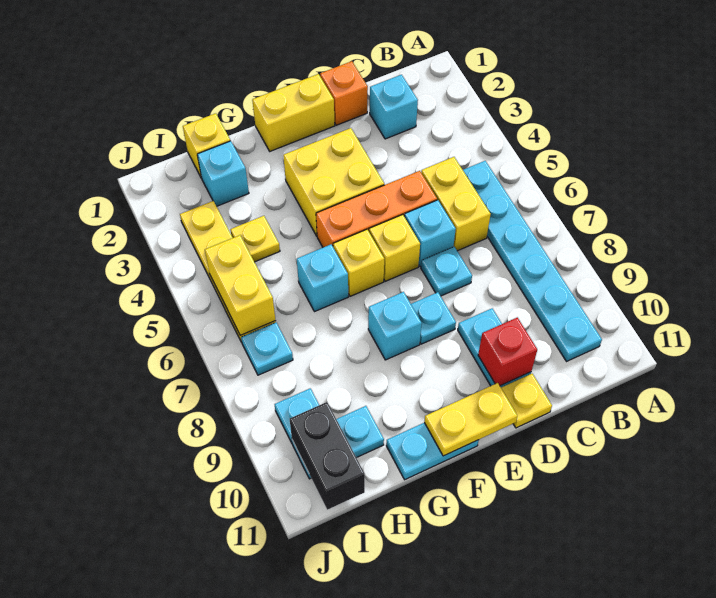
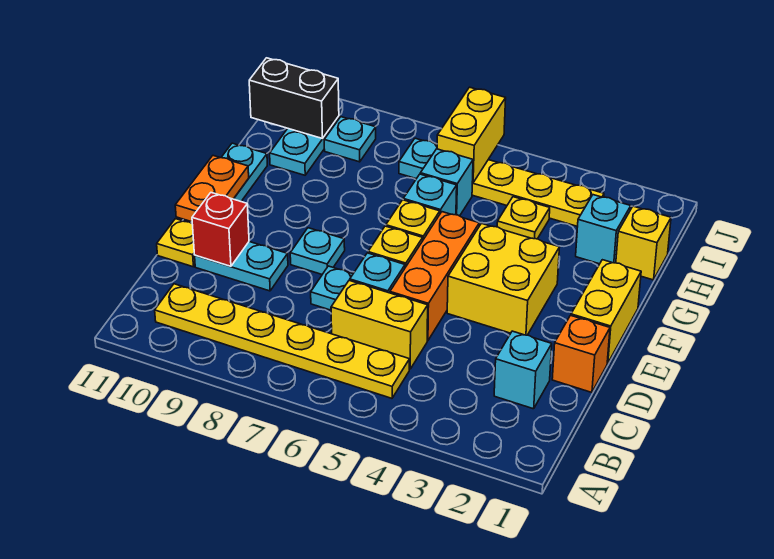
cyan 1x6 plate [463,161,602,361] -> yellow 1x6 plate [155,284,410,398]
yellow 1x2 plate [424,383,517,456] -> orange 1x2 plate [175,156,249,222]
cyan 1x1 brick [368,292,422,360] -> cyan 1x1 brick moved to [420,149,473,216]
yellow 1x2 brick [205,235,276,335] -> yellow 1x2 brick turned to [437,87,506,183]

